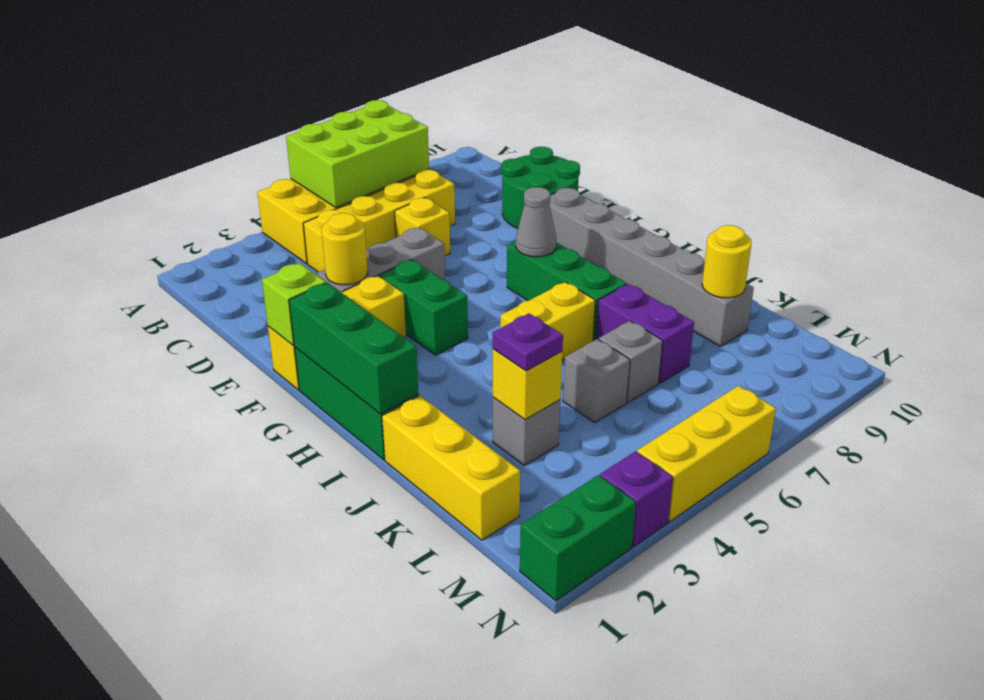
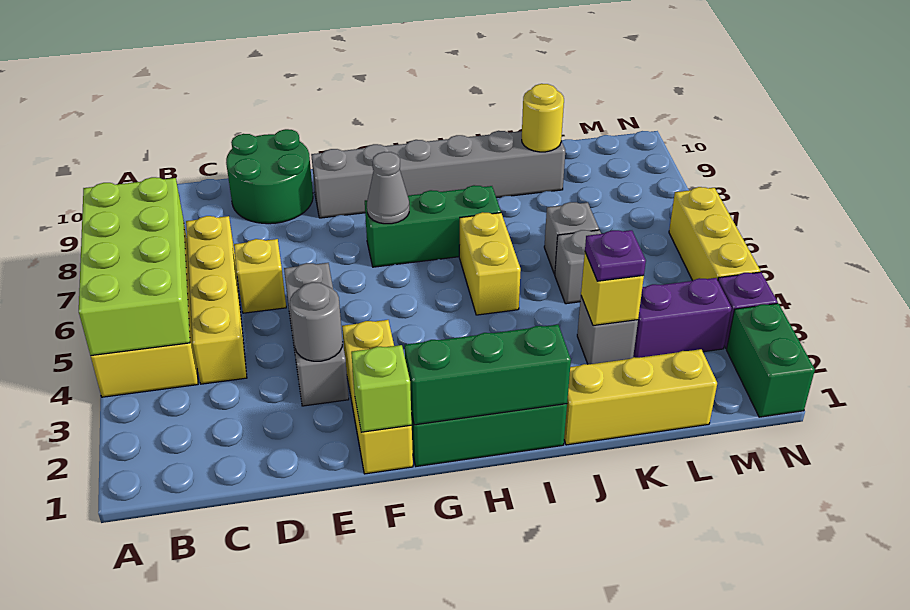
lime 2x3 brick [286,100,429,208] -> lime 2x4 brick [79,177,190,356]
yellow 1x1 round brick [322,213,368,285] -> grey 1x1 round brick [290,282,343,361]
green 1x2 brick [379,260,468,355] -> none
purple 1x2 brick [596,284,694,383] -> purple 1x2 brick moved to [633,278,731,358]

